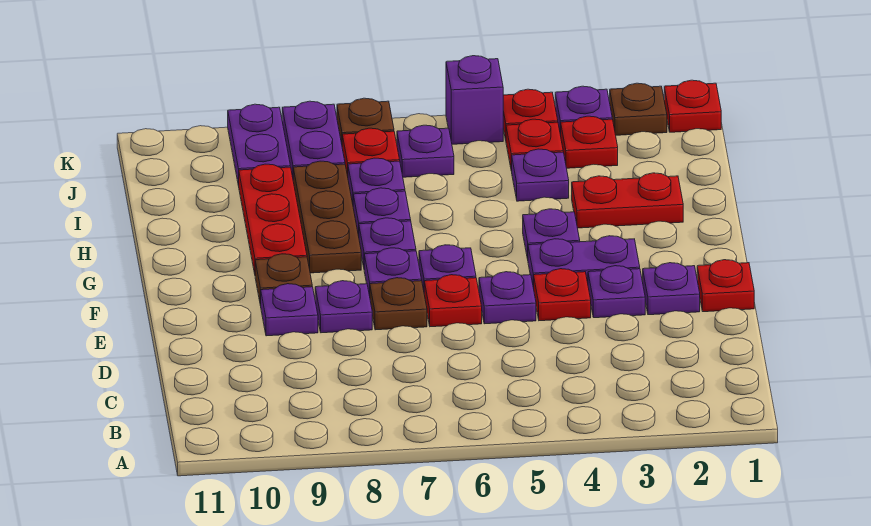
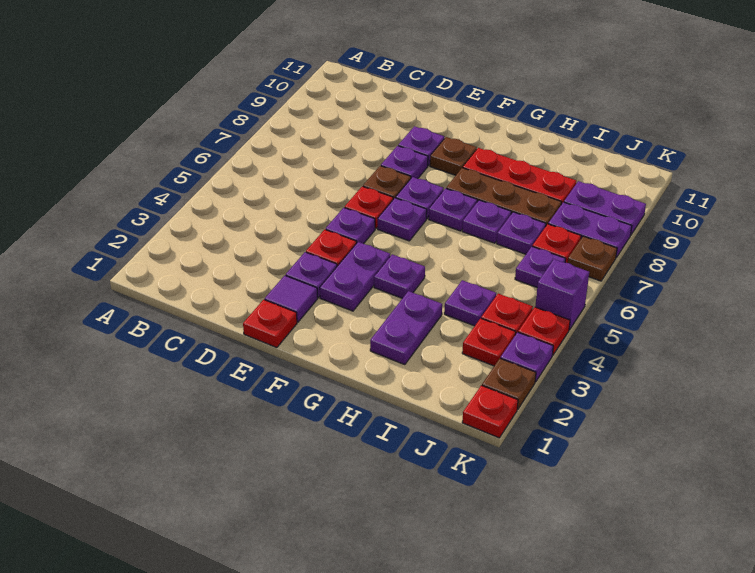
purple 1x1 plate [643,263,700,315] -> purple 1x1 tile [265,275,318,322]
red 1x2 plate [572,173,683,228] -> purple 1x2 plate [370,291,442,365]

